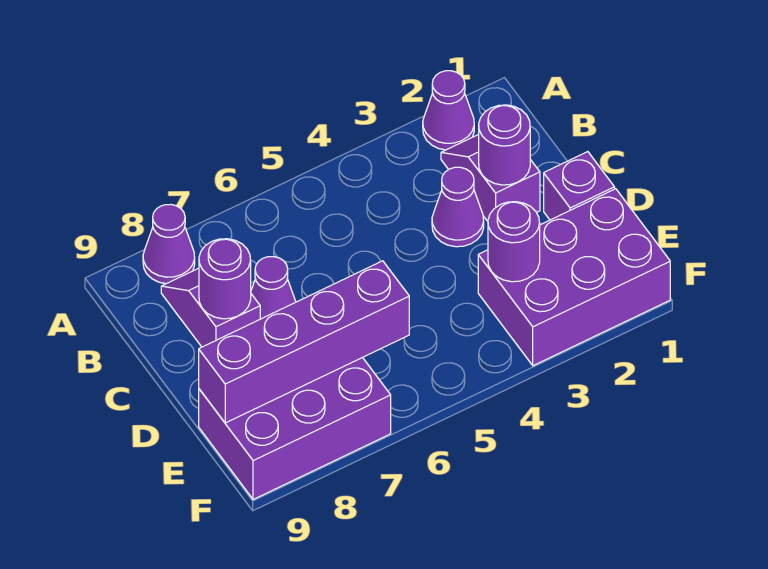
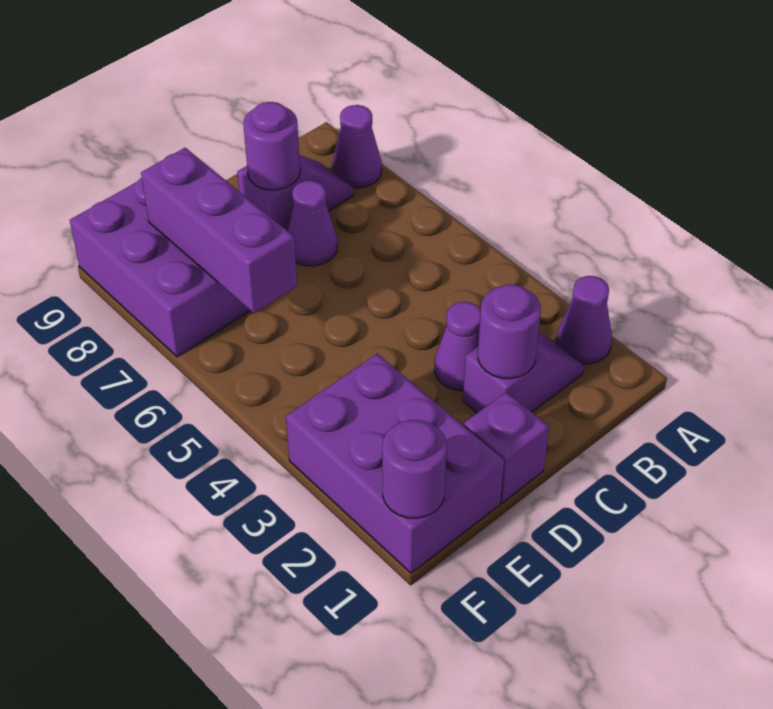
purple 1x1 round brick [488,202,540,282] -> purple 1x1 round brick moved to [382,420,447,518]
purple 1x4 brick [199,261,409,423] -> purple 1x3 brick [141,148,297,313]

